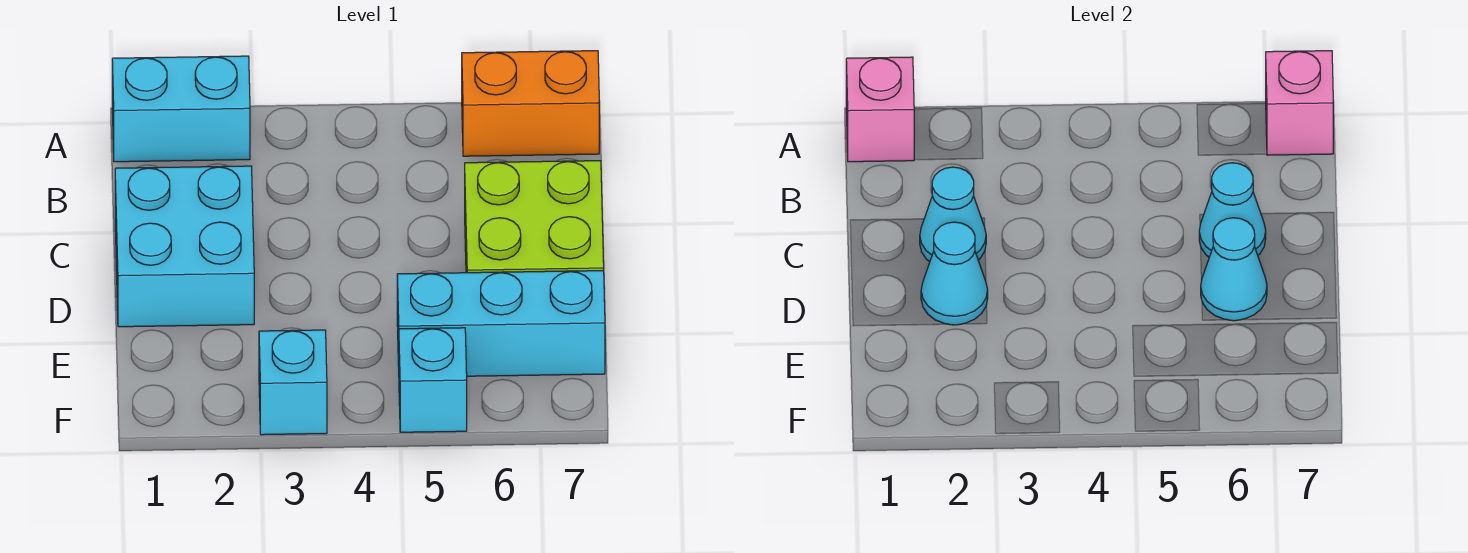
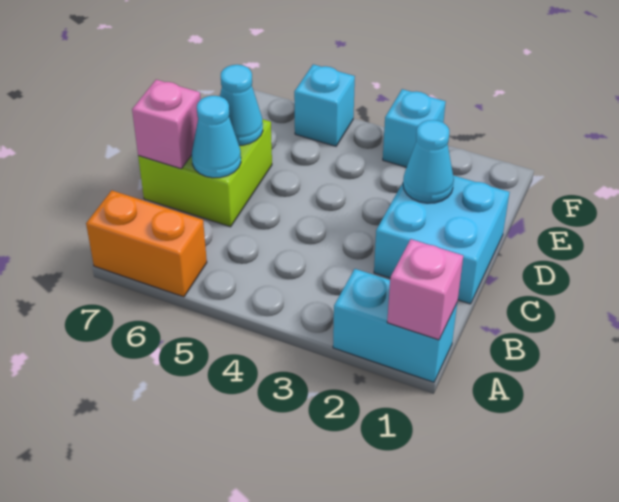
pink 1x1 brick [1266,51,1333,155] -> pink 1x1 brick moved to [132,80,201,169]
cyan 1x1 cone [920,167,986,262] -> none
cyan 1x3 brick [397,271,605,376] -> none

